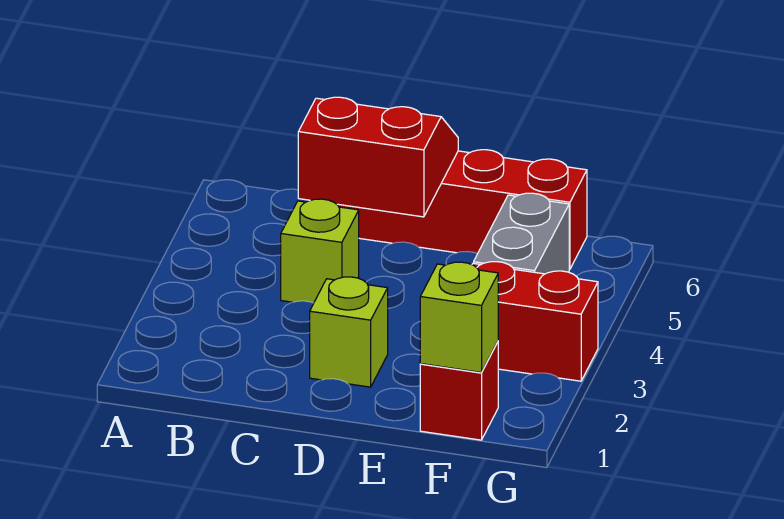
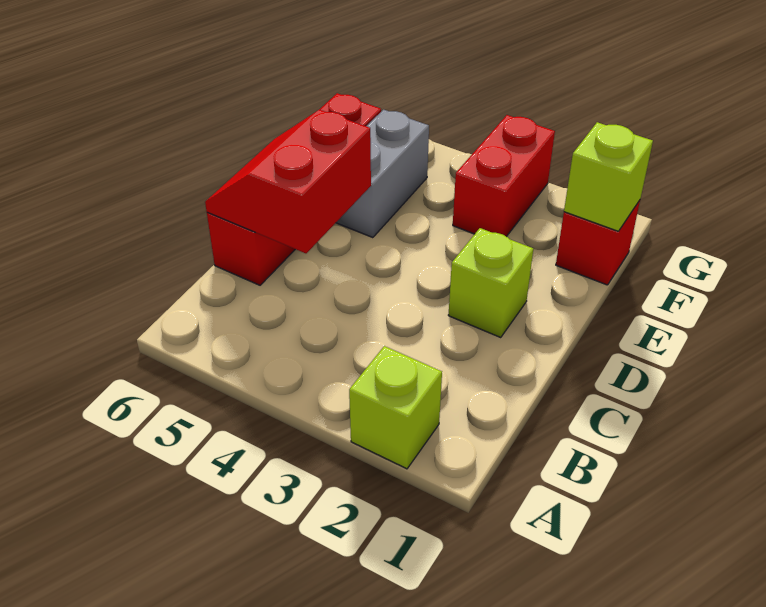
lime 1x1 brick [281,199,359,303] -> lime 1x1 brick moved to [349,346,442,469]
grey 1x2 brick [474,193,569,274] -> grey 1x2 brick turned to [336,110,429,238]

